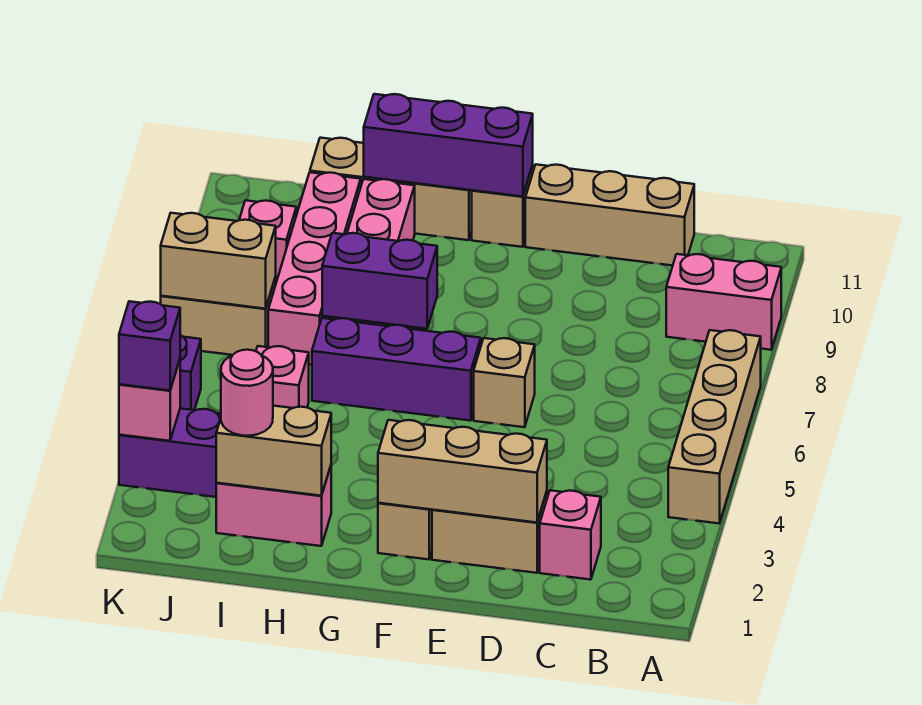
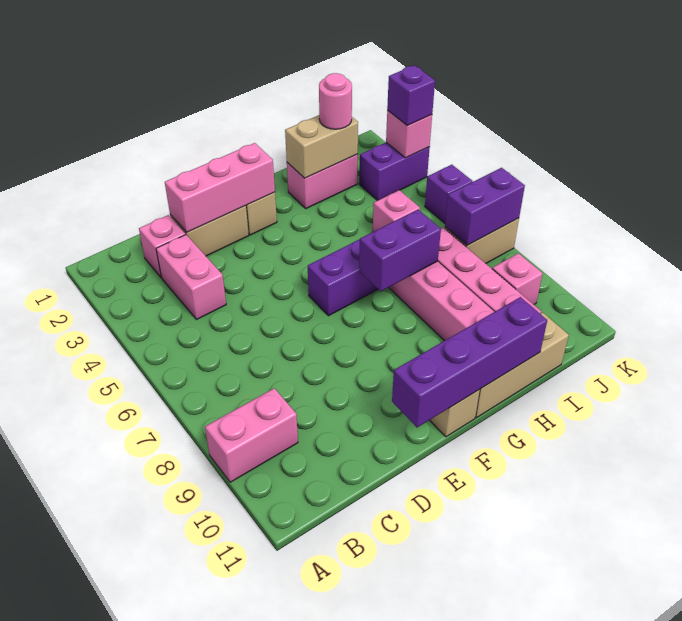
tan 1x4 brick [668,330,761,523] -> none
none -> pink 1x2 brick [156,235,226,319]
tan 1x3 brick [525,164,694,266] -> none
tan 1x3 brick [378,420,547,523] -> pink 1x3 brick [165,143,275,232]
tan 1x1 brick [474,338,535,427] -> none
purple 1x3 brick [364,94,533,197] -> purple 1x4 brick [392,297,547,427]
tan 1x2 brick [161,213,276,309] -> purple 1x2 brick [445,168,525,245]

